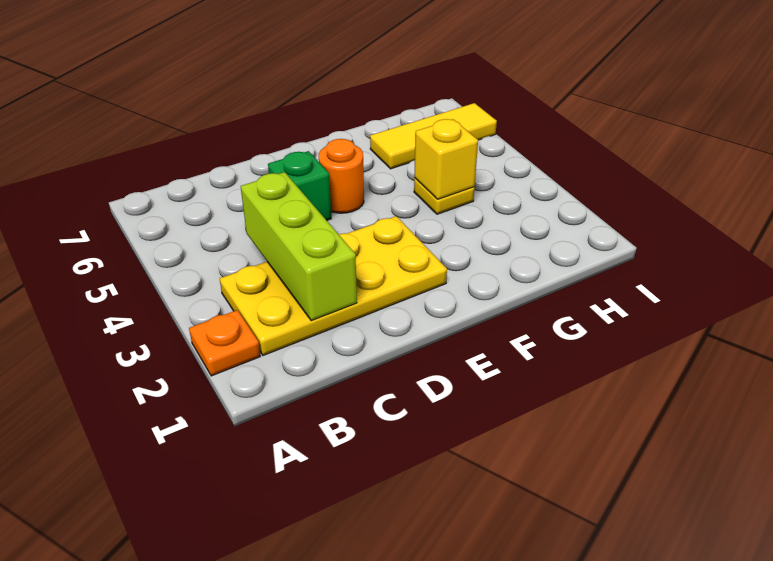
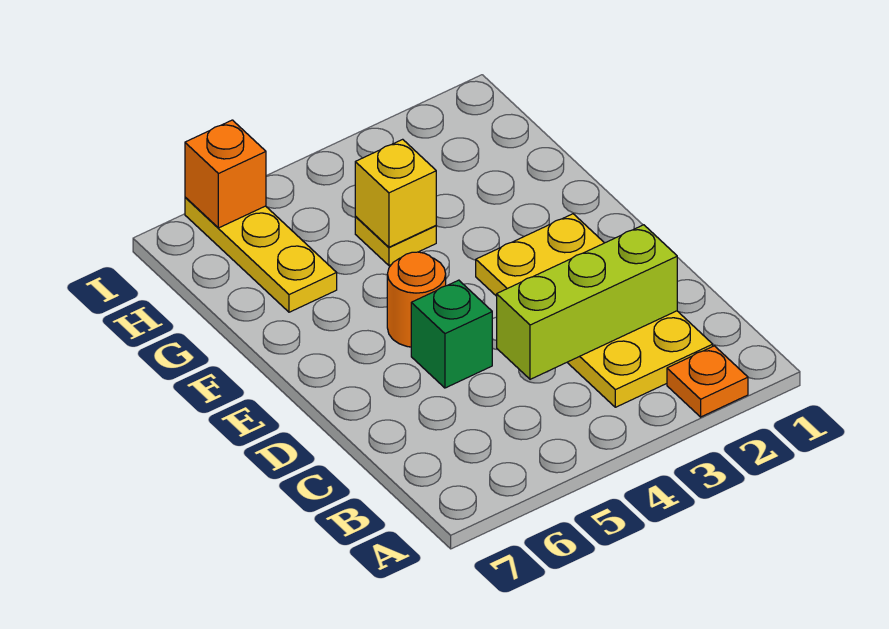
yellow 1x3 tile [370,103,497,169] -> yellow 1x3 plate [185,197,337,312]
none -> orange 1x1 brick [185,120,266,228]

